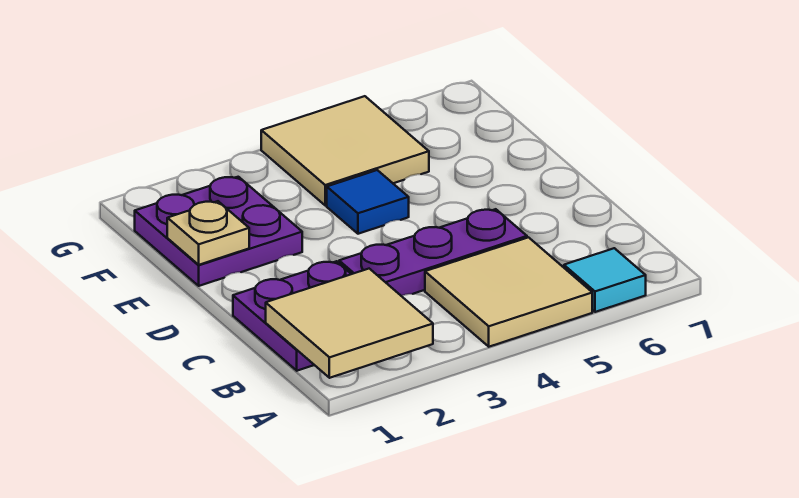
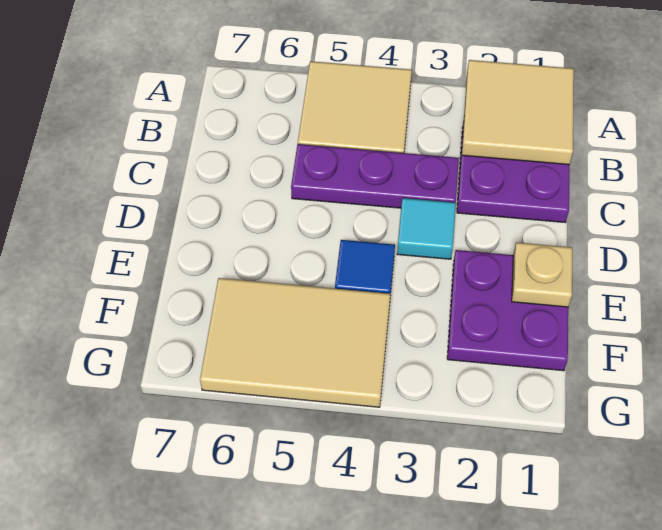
cyan 1x1 tile [564,248,646,312] -> cyan 1x1 tile moved to [397,198,456,259]
tan 2x2 tile [261,96,429,205] -> tan 2x3 tile [200,278,390,407]

